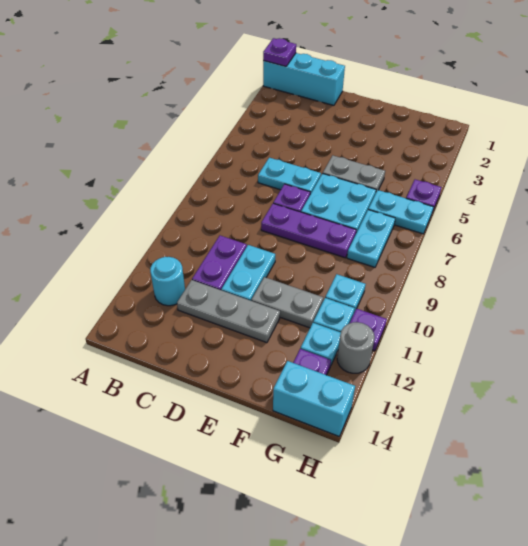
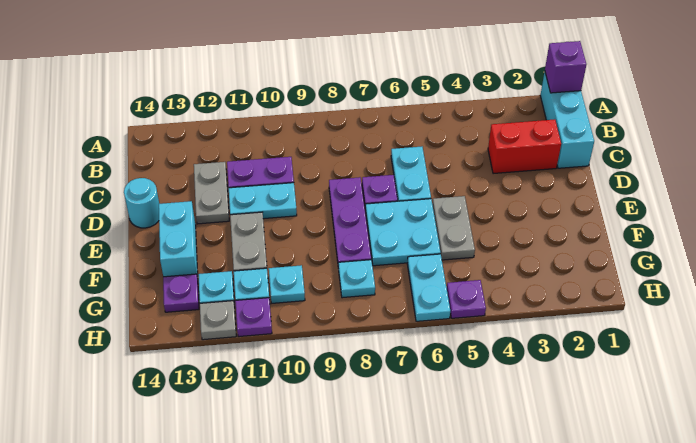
purple 1x1 plate [263,38,296,66] -> purple 1x1 brick [545,41,586,93]
cyan 1x1 round brick [150,257,185,306] -> cyan 1x1 round brick moved to [124,178,159,228]
none -> red 1x2 brick [488,119,561,174]
grey 1x3 plate [177,280,280,343] -> grey 1x2 plate [194,162,229,224]
cyan 1x2 plate [347,210,395,267] -> cyan 1x1 plate [338,260,375,298]
cyan 1x2 brick [273,361,355,436] -> cyan 1x2 brick moved to [159,201,198,277]
grey 1x1 round brick [337,322,375,373] -> grey 1x1 plate [200,301,236,340]

